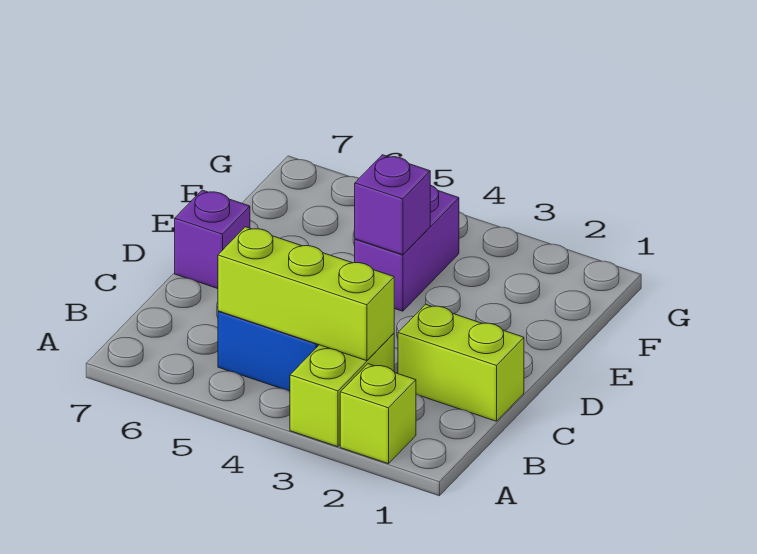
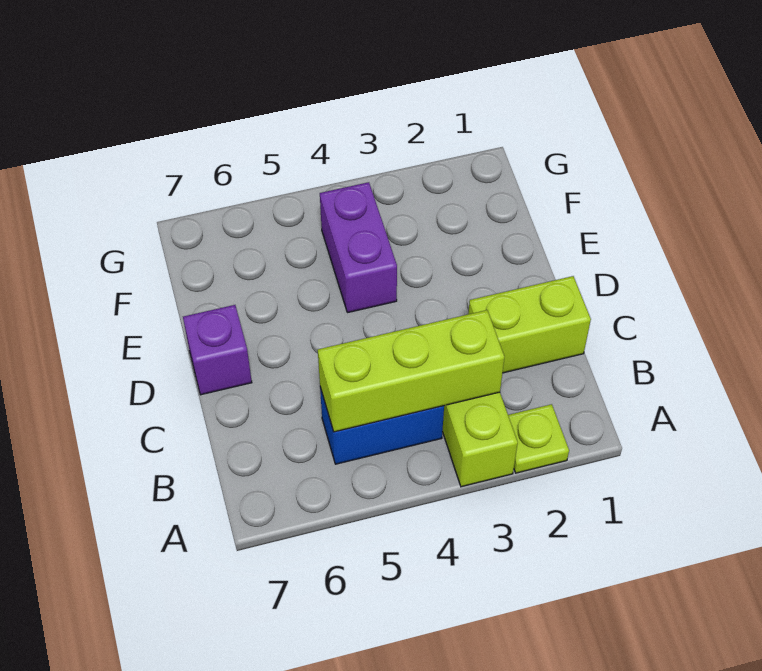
lime 1x1 brick [340,364,416,464] -> lime 1x1 plate [508,404,569,473]
purple 1x1 brick [355,155,430,255] -> none

